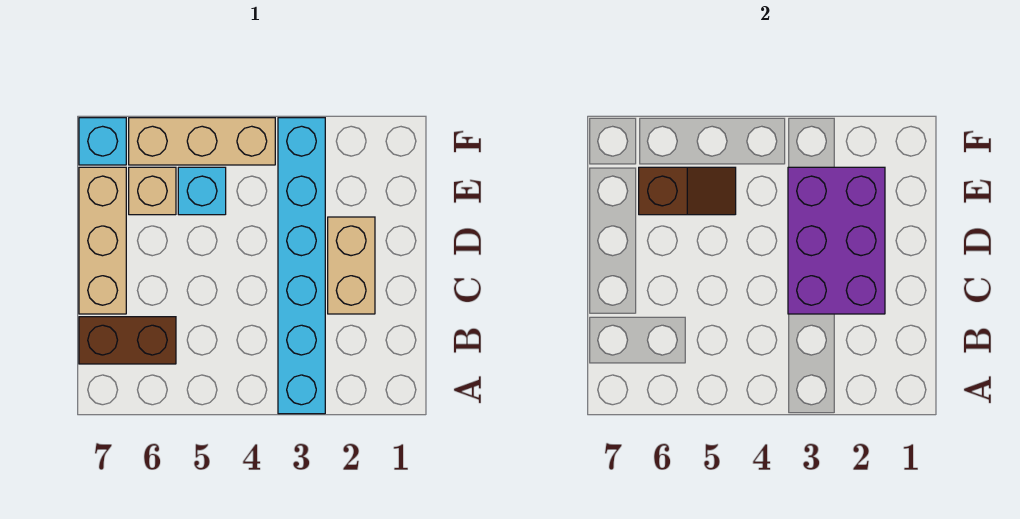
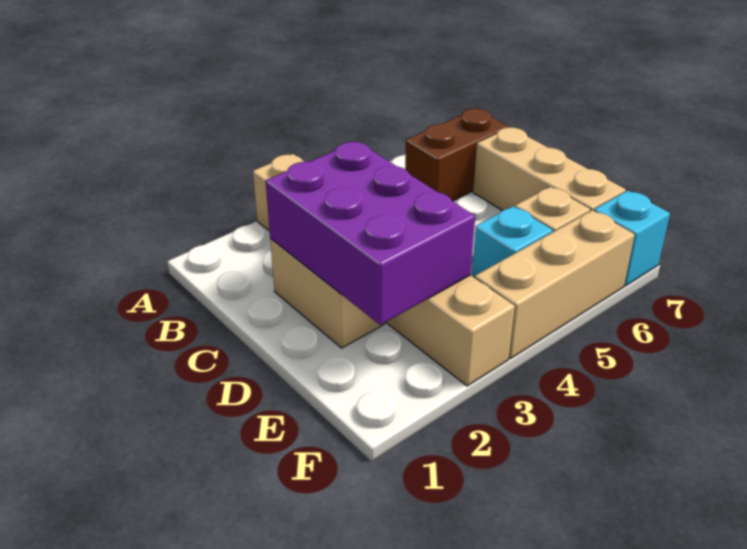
cyan 1x6 brick [278,118,325,414] -> tan 1x6 brick [253,154,515,386]
brown 1x2 slope [639,167,736,215] -> none

